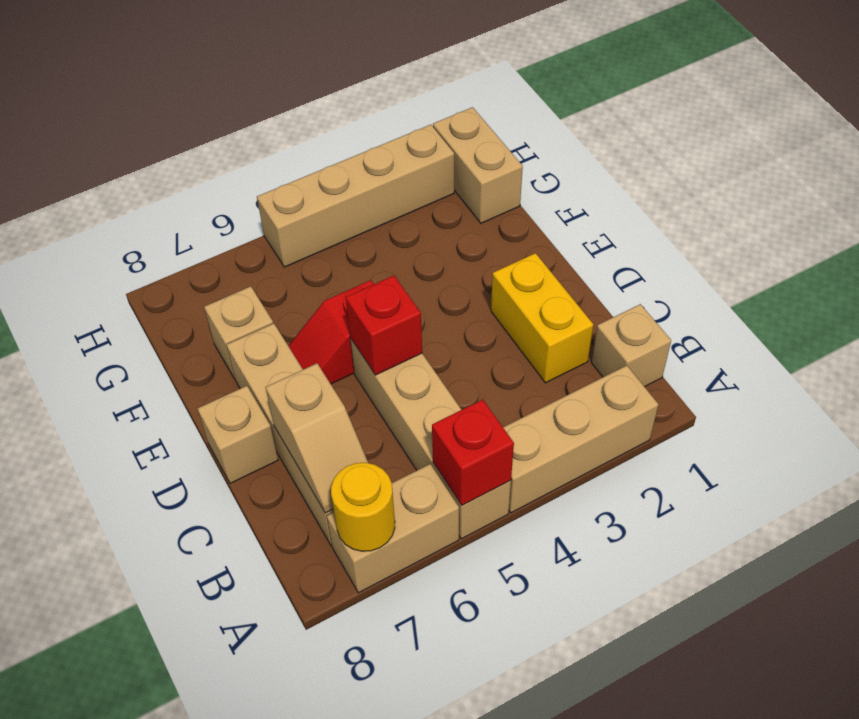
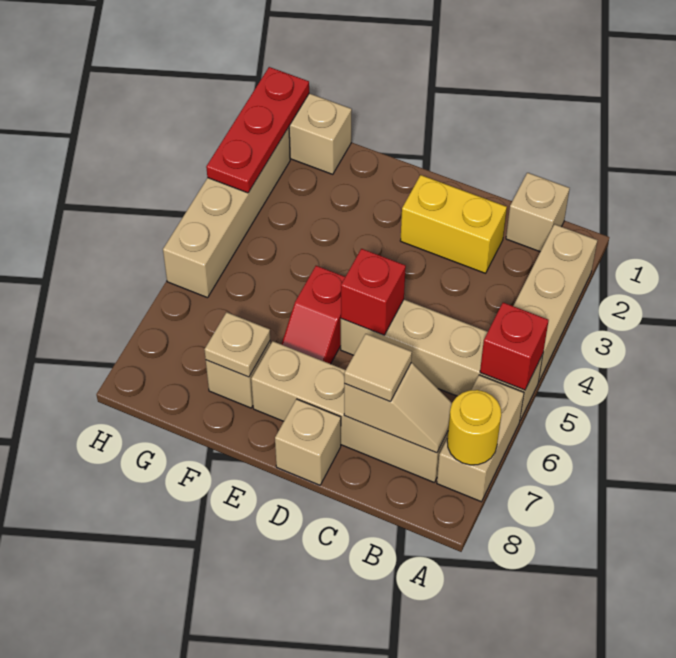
none -> tan 1x1 tile [344,334,412,402]
none -> tan 1x1 plate [204,312,270,377]
none -> red 1x3 plate [206,67,309,193]

